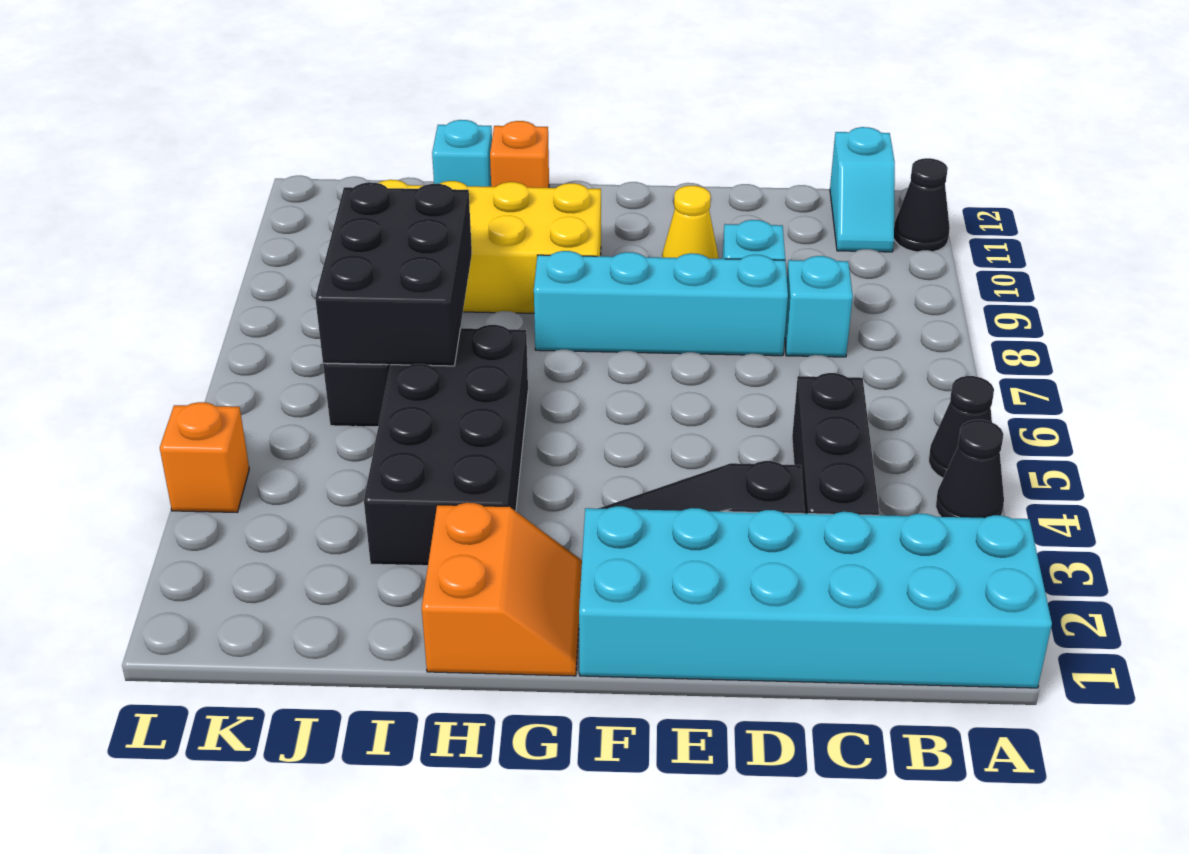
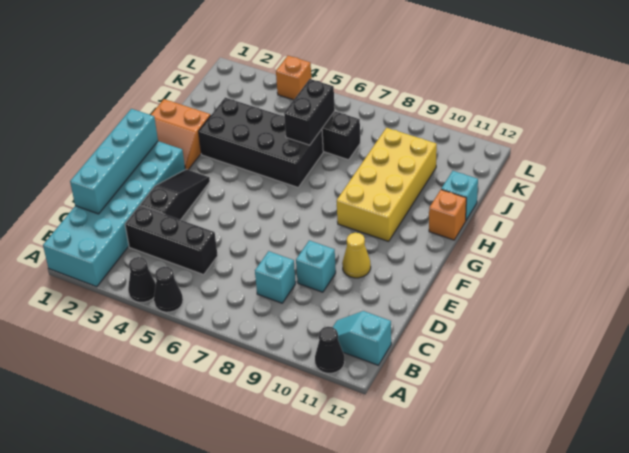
cyan 1x4 brick [534,251,788,356] -> cyan 1x4 brick moved to [70,109,158,214]
black 2x3 brick [315,182,472,366] -> black 1x2 brick [284,79,335,145]

